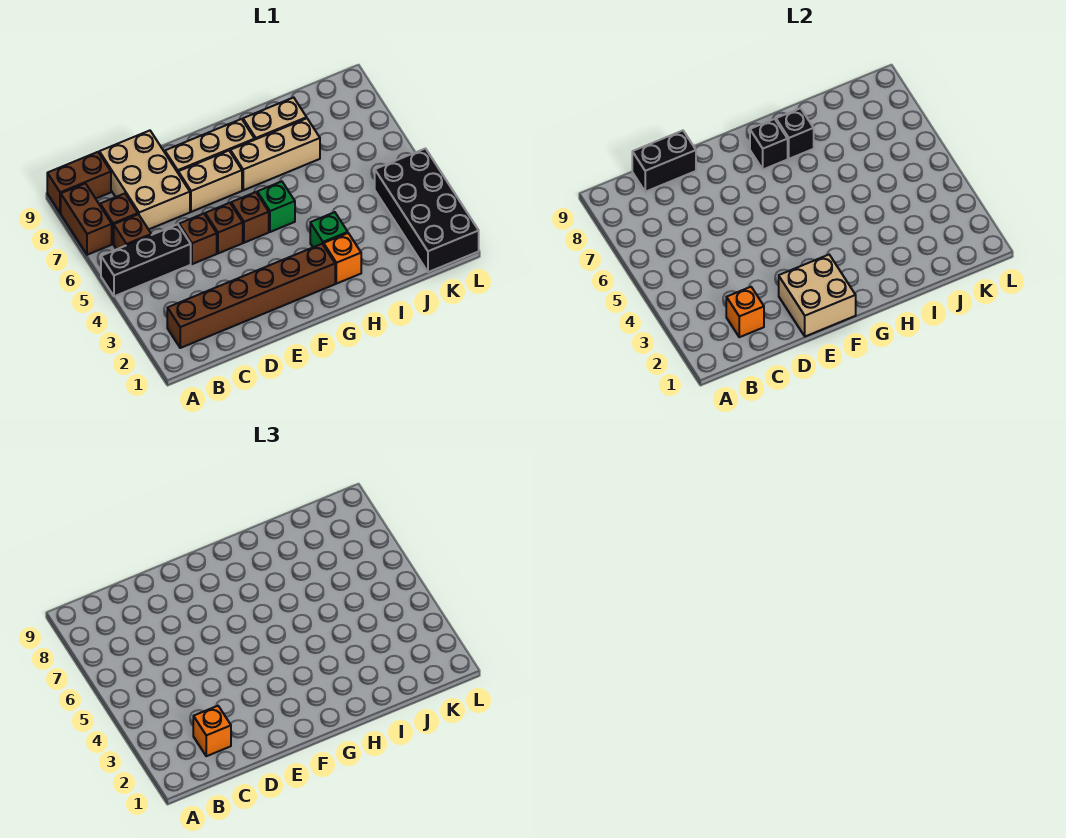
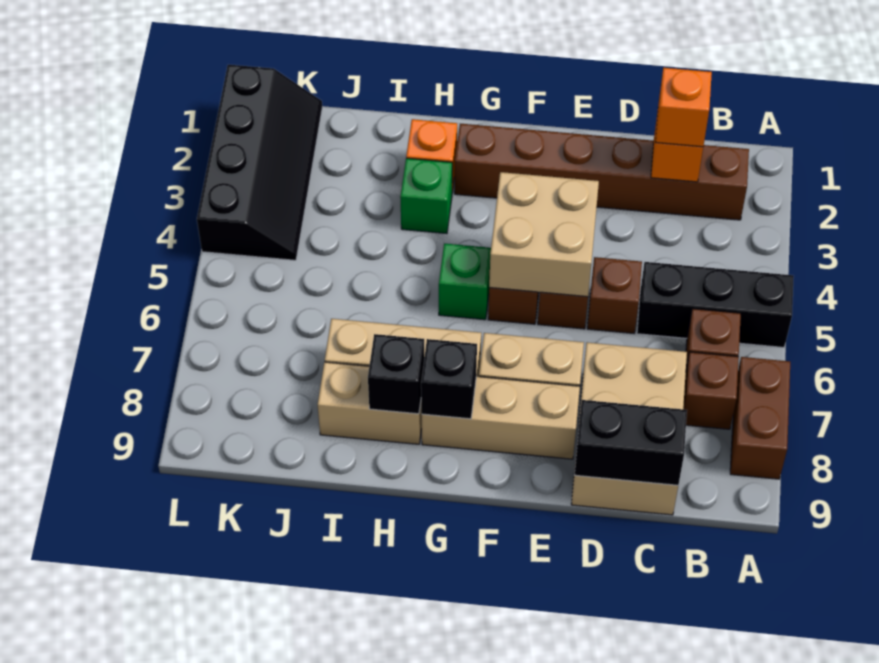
brown 1x2 brick [47,152,111,213] -> none
tan 2x2 brick [779,255,856,336] -> tan 2x2 brick moved to [489,172,599,297]
black 2x4 brick [375,149,479,272] -> black 2x4 slope [197,65,322,260]

